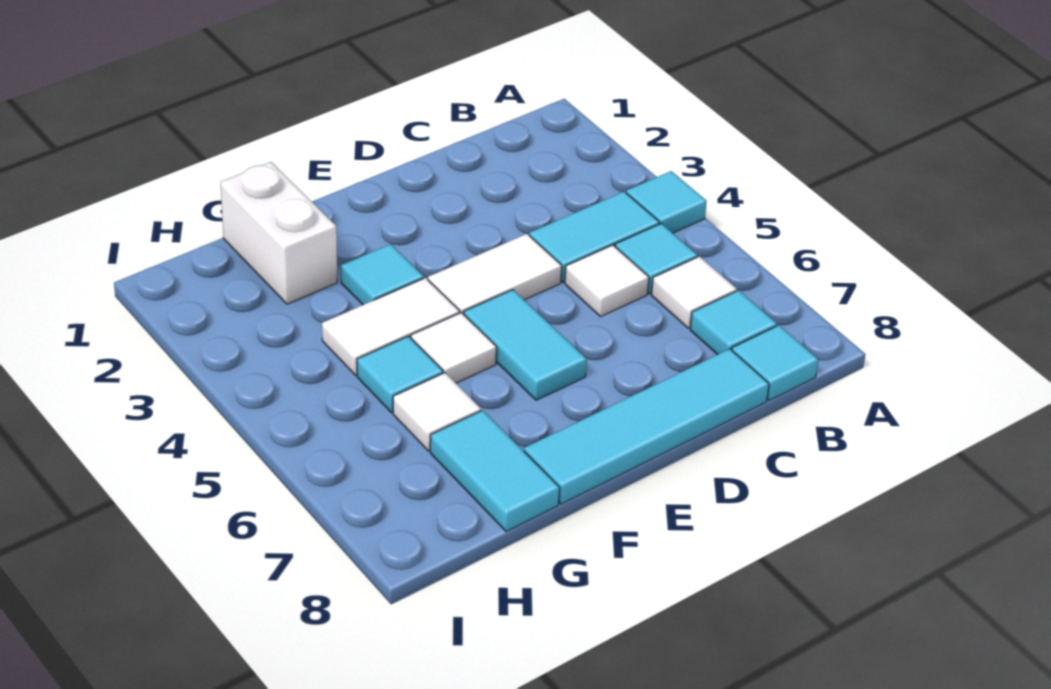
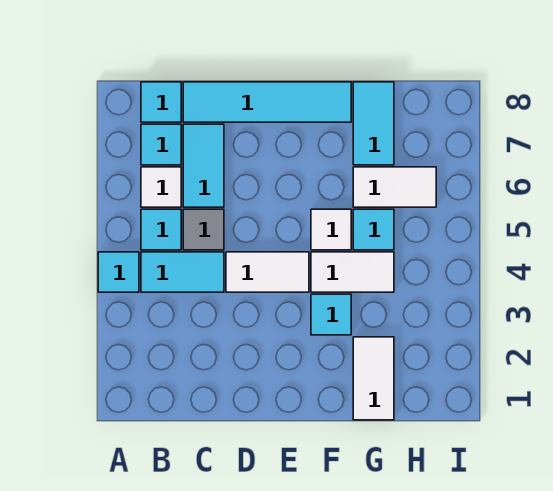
white 1x1 tile [565,245,649,317] -> grey 1x1 tile [183,209,224,250]
cyan 1x2 tile [464,290,587,400] -> cyan 1x2 tile moved to [183,124,224,207]
white 1x2 brick [220,162,337,304] -> white 1x2 tile [353,337,394,420]
white 1x1 tile [393,373,481,451] -> white 1x2 tile [353,167,436,207]

